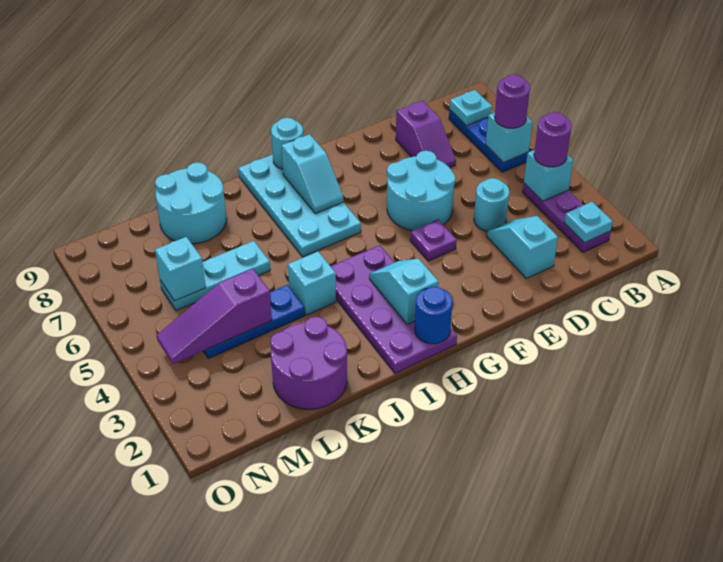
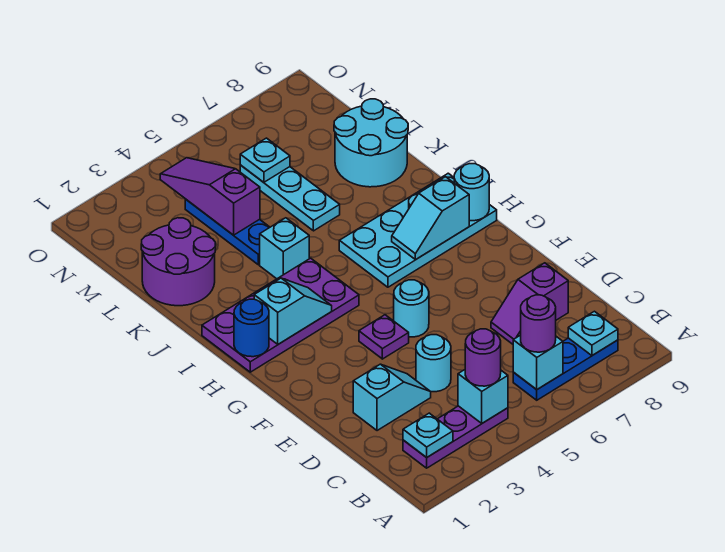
cyan 2x2 round brick [387,151,455,231] -> cyan 1x1 round brick [394,280,429,337]
cyan 1x1 brick [155,237,206,301] -> cyan 1x1 plate [240,138,290,182]

